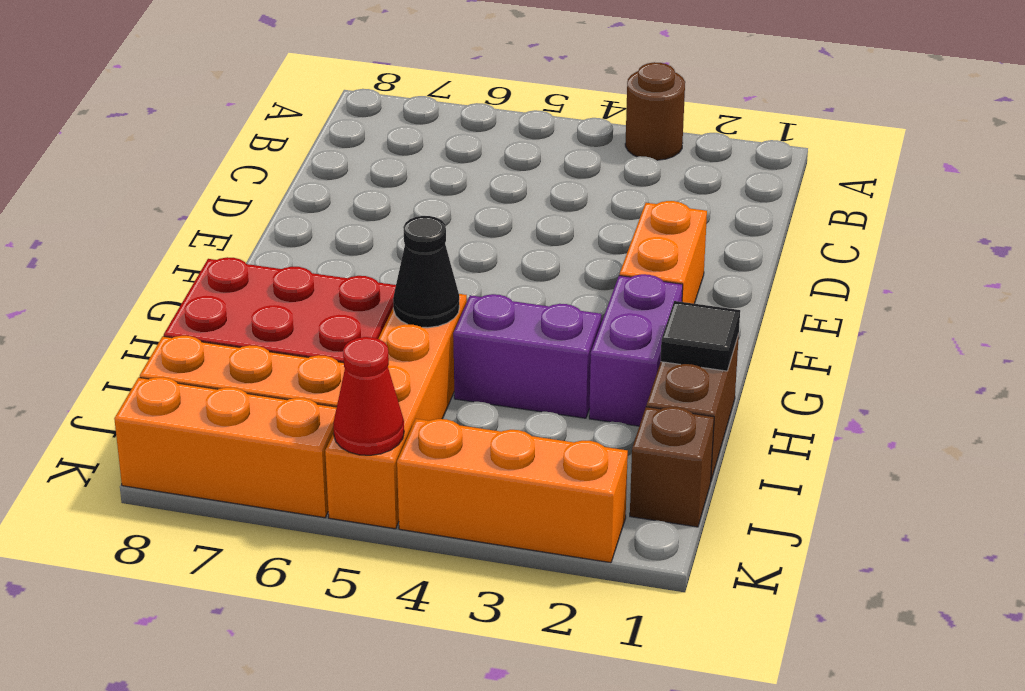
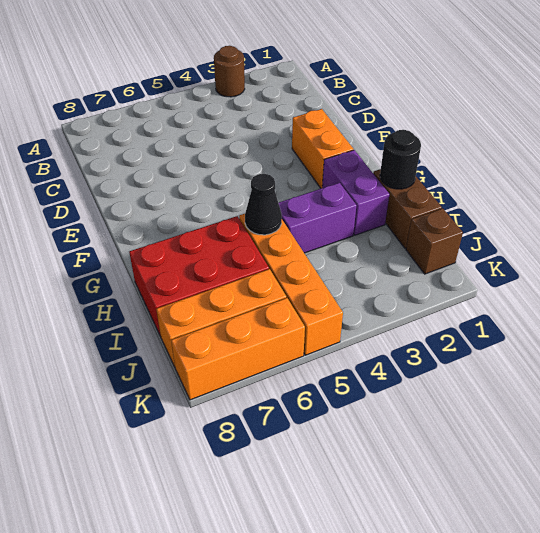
black 1x1 tile [660,301,740,371] -> black 1x1 round brick [380,130,421,189]
orange 1x3 brick [397,419,628,563] -> none
red 1x1 cone [333,337,404,455] -> none

